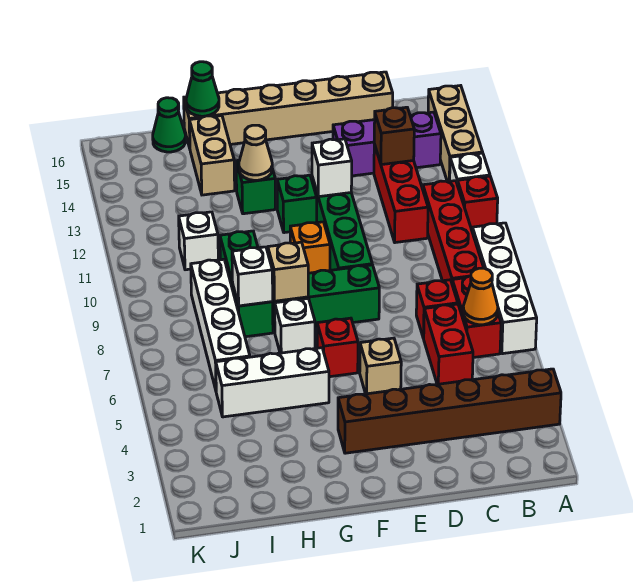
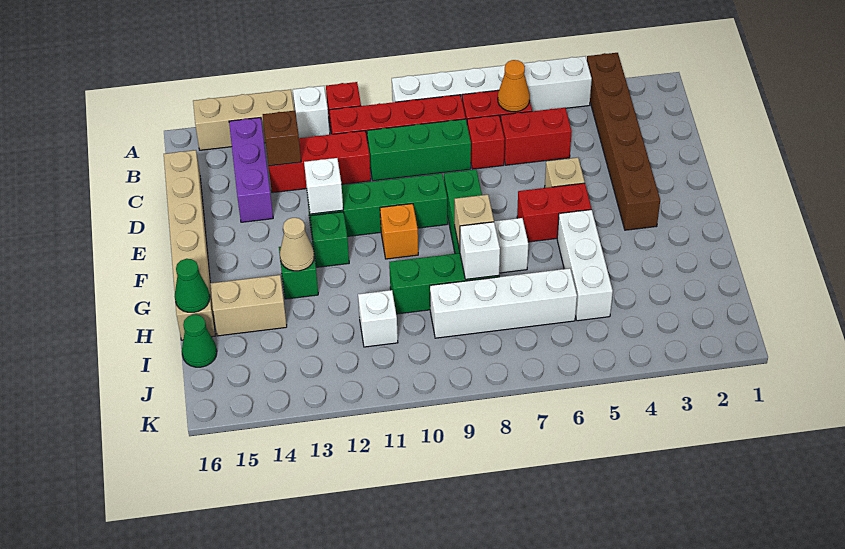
white 1x4 brick [472,223,537,354] -> white 1x6 brick [392,56,592,111]
none -> green 1x3 brick [367,119,471,181]
red 1x1 brick [317,318,358,377] -> red 1x2 brick [517,183,591,242]

